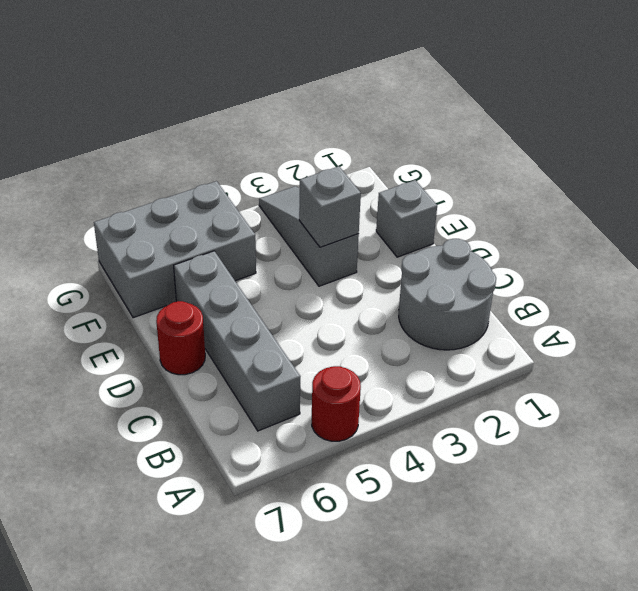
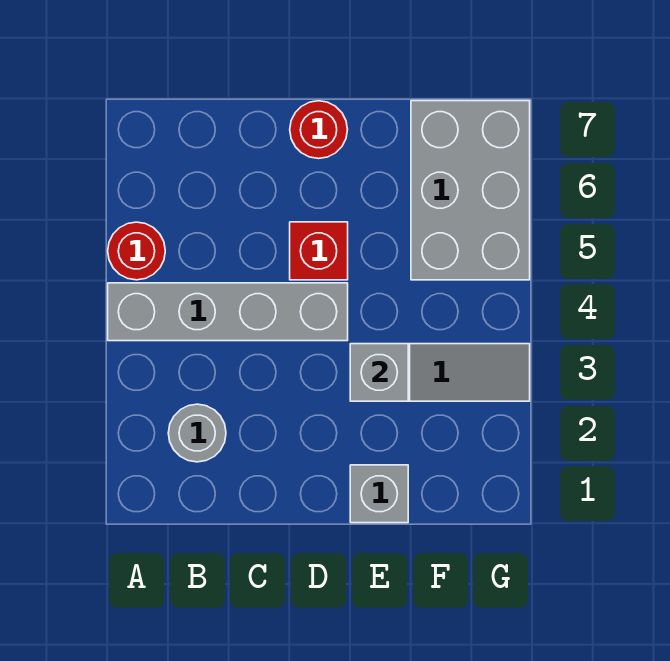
grey 2x2 round brick [399,239,496,350] -> grey 1x1 round brick [168,404,226,462]
grey 1x4 brick [174,251,300,431] -> grey 1x4 brick moved to [108,283,348,341]
none -> red 1x1 brick [290,222,348,280]

